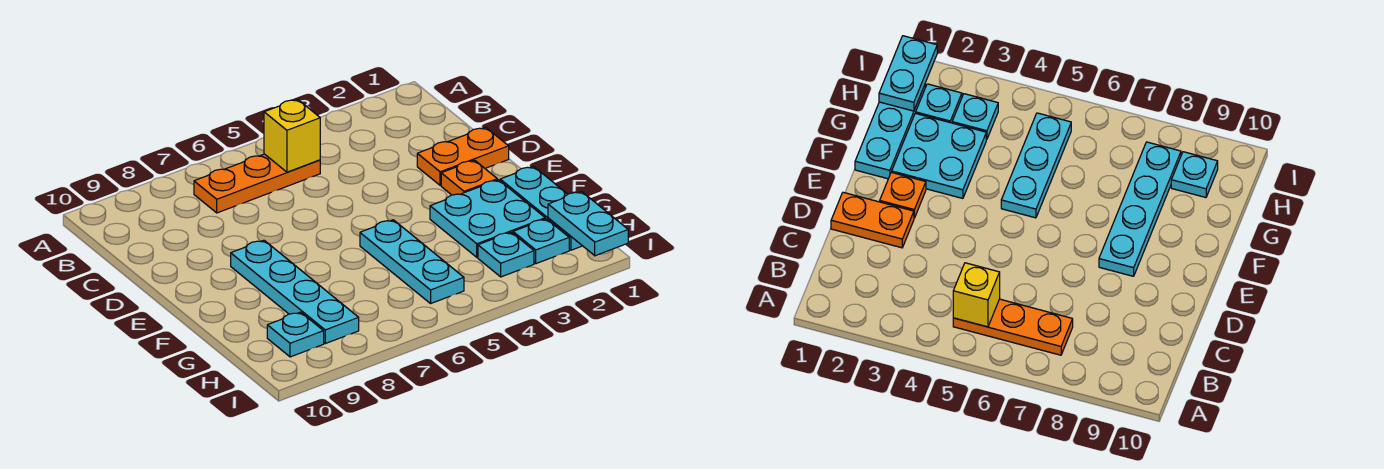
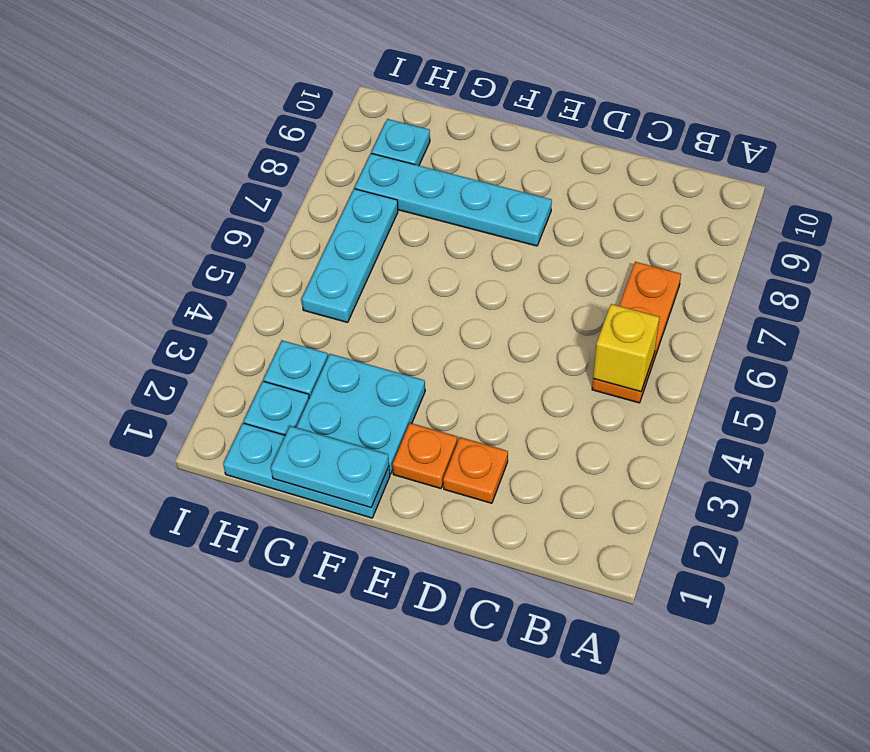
orange 1x2 plate [417,127,509,185] -> orange 1x1 plate [443,437,508,503]
cyan 1x3 plate [360,220,464,303] -> cyan 1x3 plate turned to [302,189,398,322]
cyan 1x2 plate [548,191,628,256] -> cyan 1x2 plate moved to [271,426,389,508]

